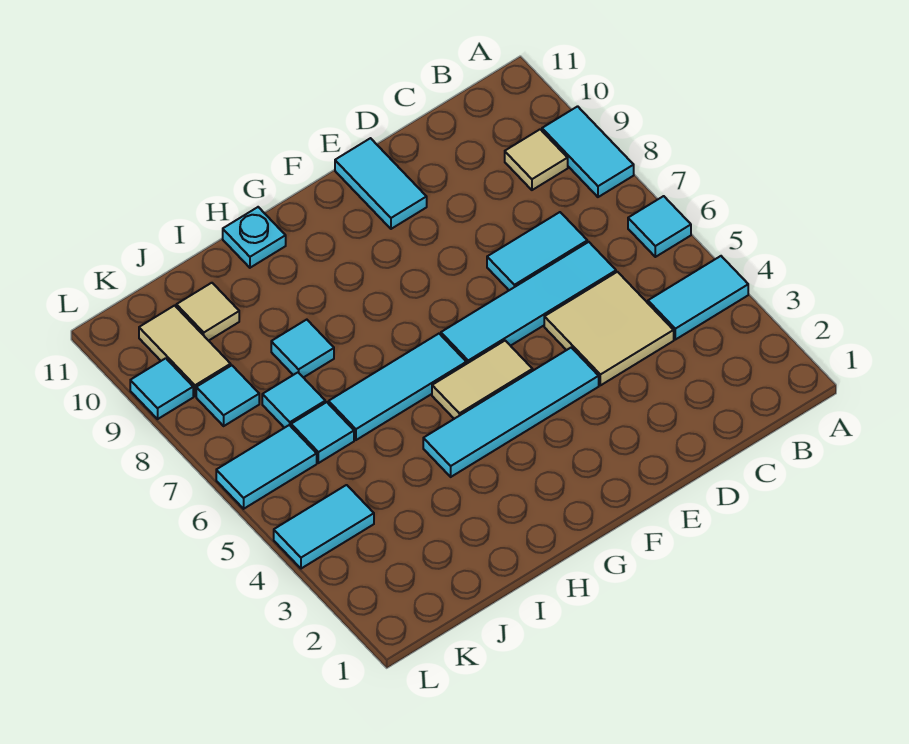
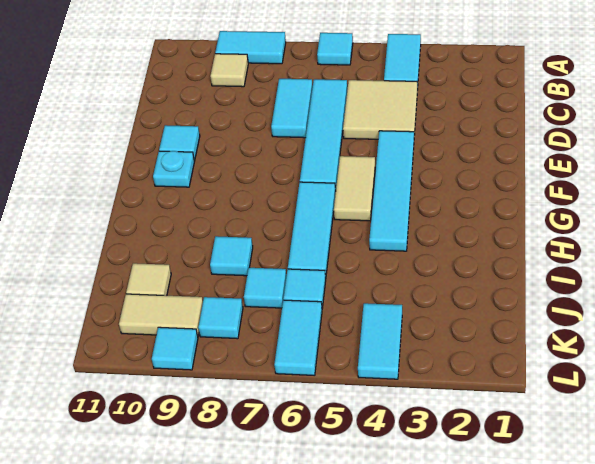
cyan 1x2 tile [335,138,427,229] -> cyan 1x1 tile [159,125,200,160]
cyan 1x1 plate [223,207,286,268] -> cyan 1x1 plate moved to [153,151,194,187]

